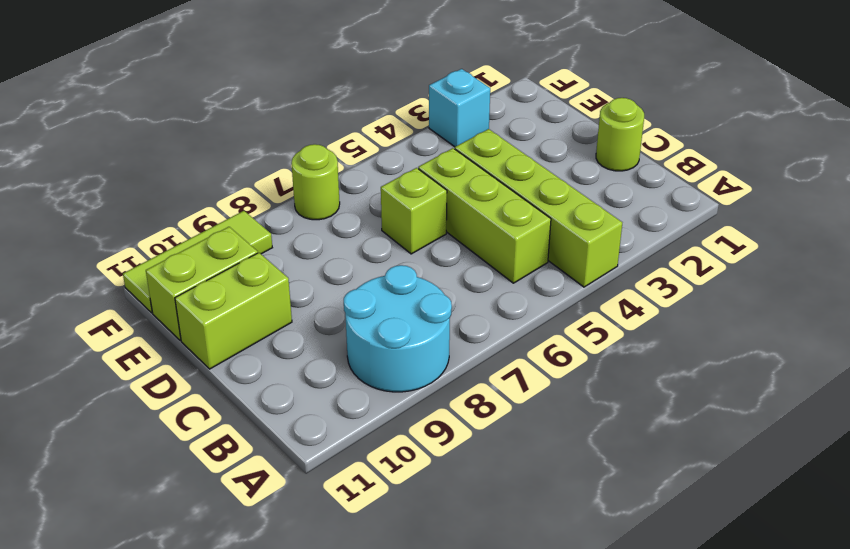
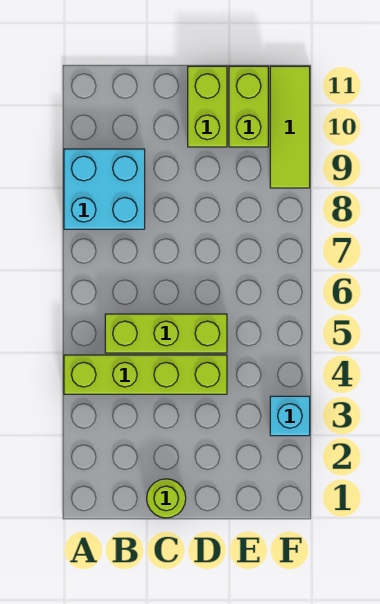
cyan 2x2 round brick [344,265,452,392] -> cyan 2x2 brick [64,149,145,229]
lime 1x1 brick [381,168,447,254] -> none
lime 1x1 round brick [291,144,340,220] -> none

